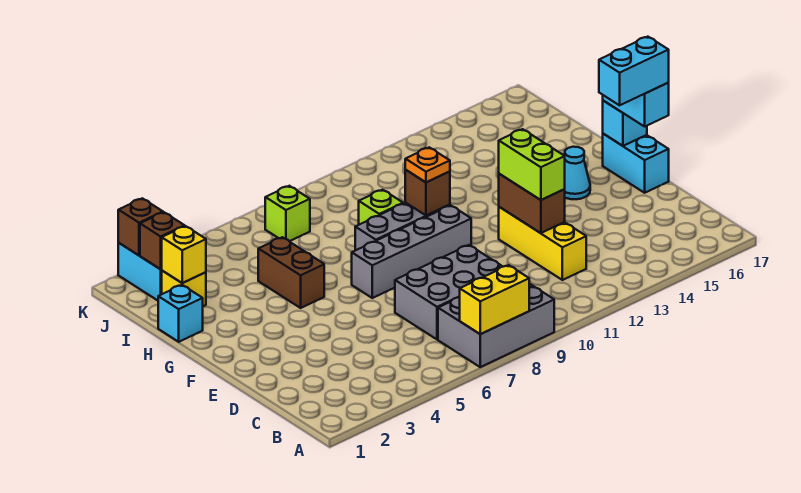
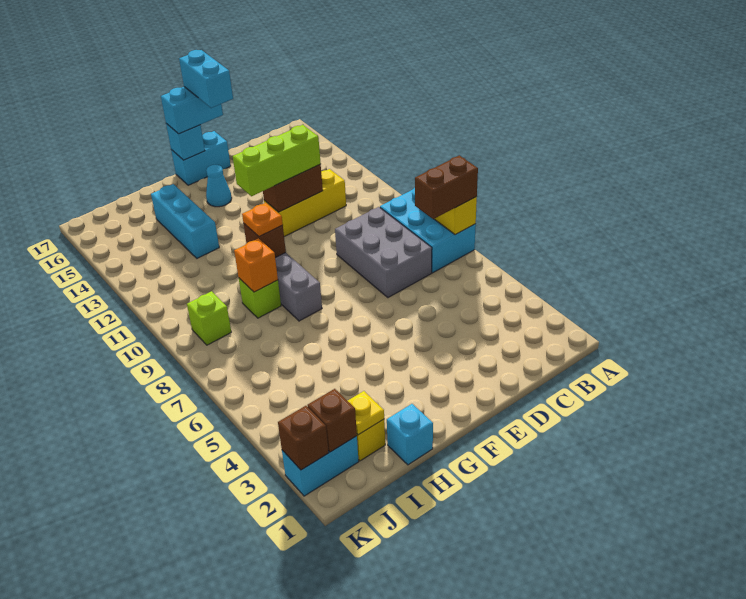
grey 2x3 brick [438,284,554,367] -> cyan 2x3 brick [380,188,476,273]
lime 1x2 brick [499,129,565,200] -> lime 1x3 brick [233,125,321,196]
grey 1x4 brick [352,205,471,298] -> none
brown 1x2 brick [258,237,324,308] -> brown 1x2 brick moved to [415,155,478,219]
none -> orange 1x1 brick [234,238,278,292]
none -> cyan 1x3 brick [151,184,219,258]
yellow 1x1 brick [162,226,206,283] -> yellow 1x1 plate [348,391,384,435]
lime 1x1 brick [265,186,310,241] -> lime 1x1 brick moved to [187,291,231,345]

